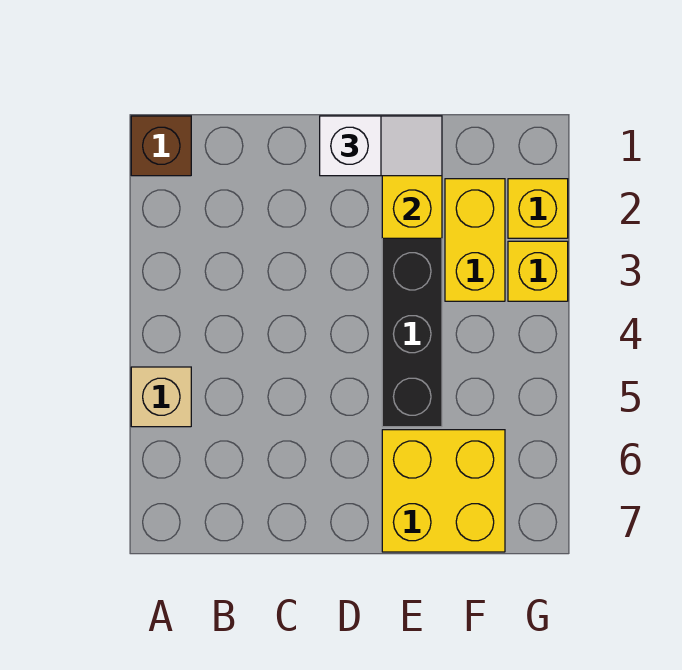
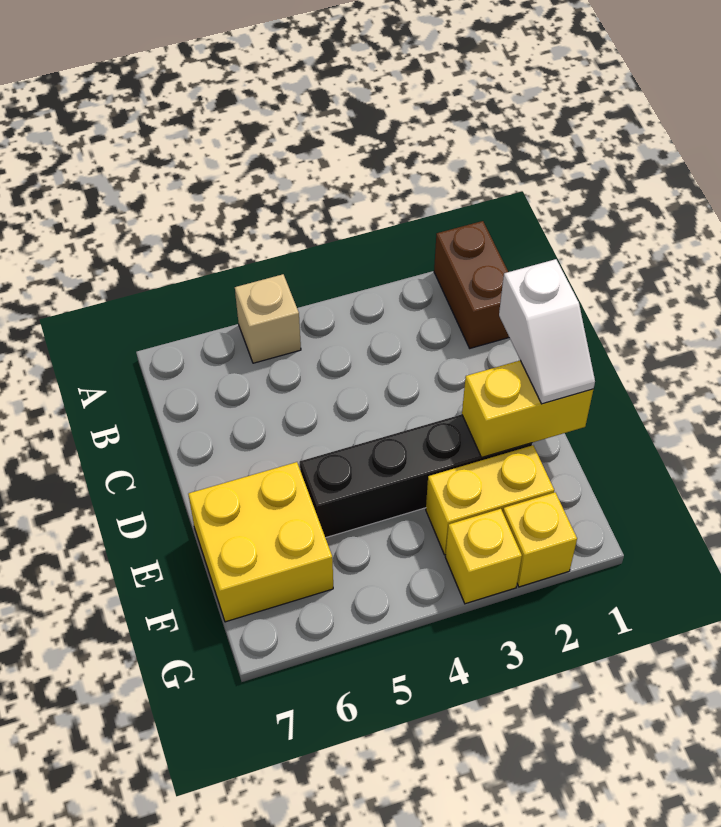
brown 1x1 brick [131,116,191,176] -> brown 1x2 brick [434,221,509,348]

